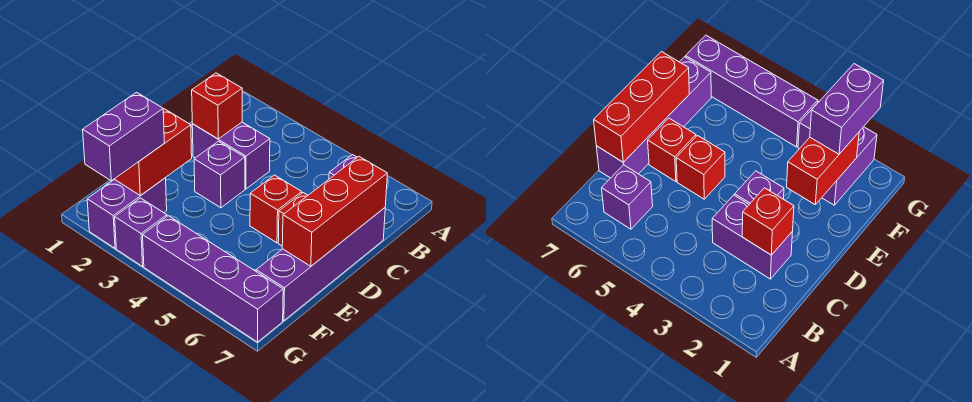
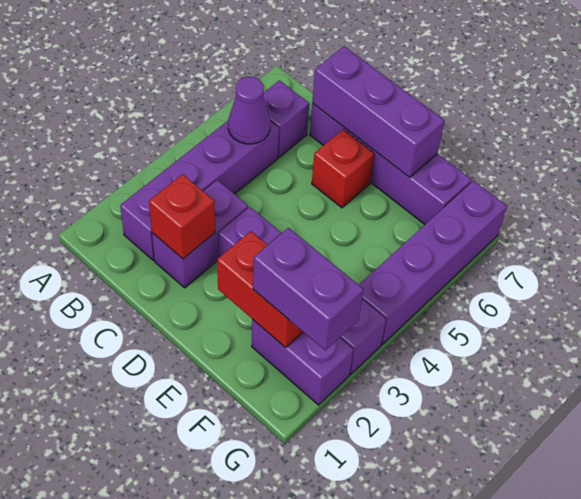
none -> purple 1x4 brick [120,121,279,260]
none -> purple 1x1 cone [228,77,270,144]
red 1x3 brick [282,157,387,266] -> purple 1x3 brick [312,46,445,177]
red 1x1 brick [250,175,302,243] -> none

